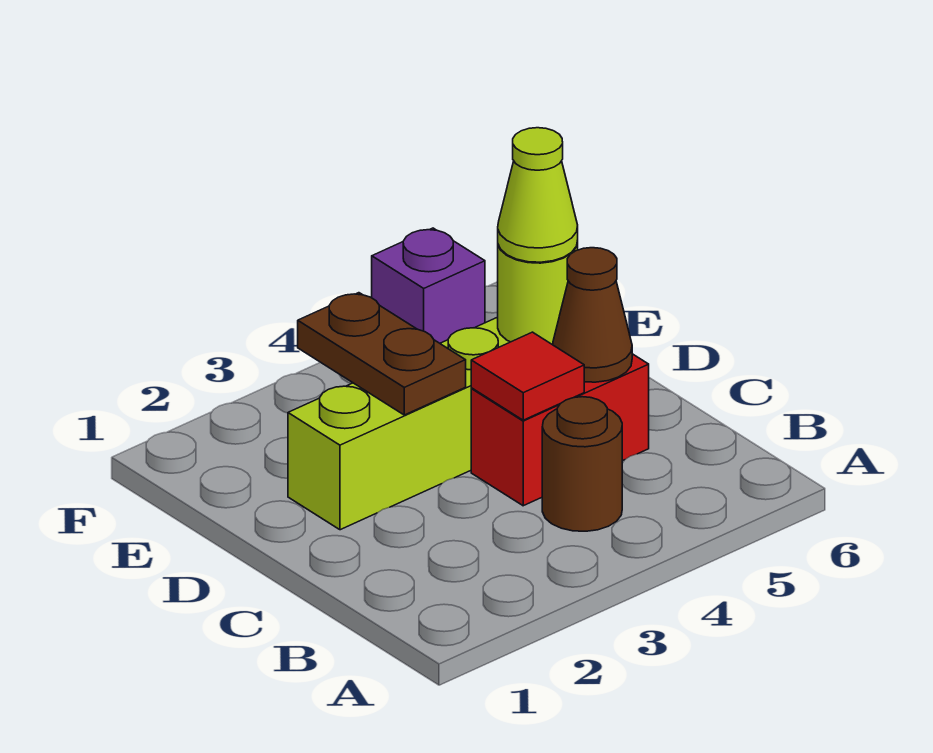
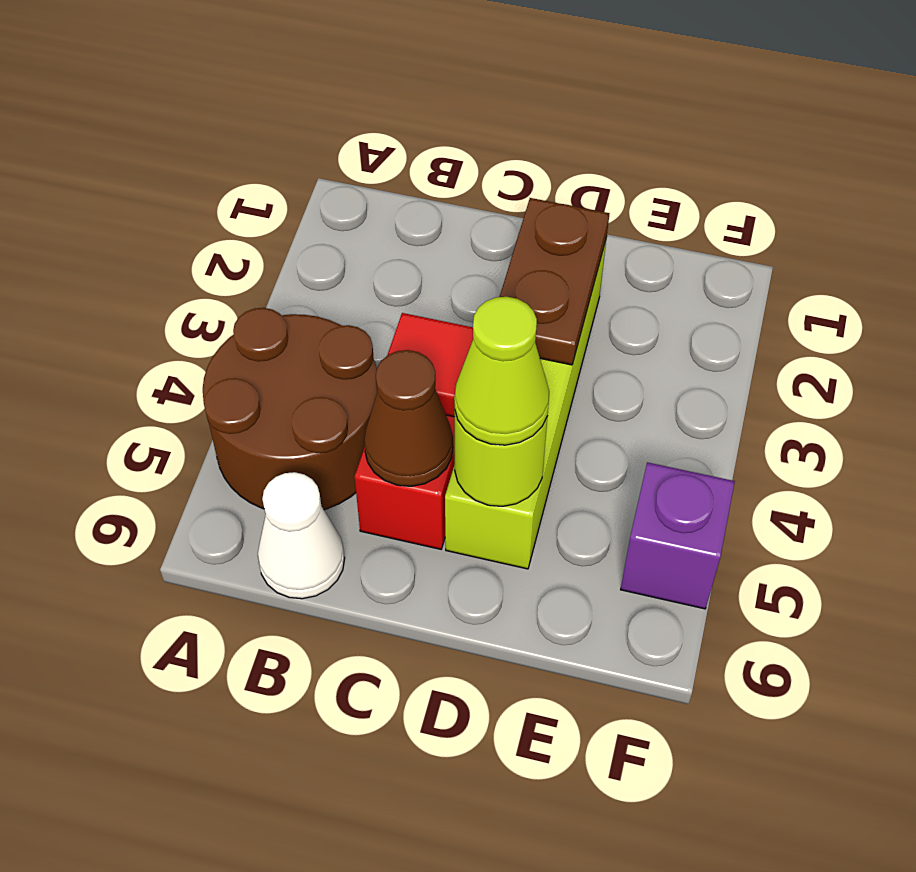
brown 1x1 round brick [542,397,622,531] -> brown 2x2 round brick [203,308,377,510]
none -> white 1x1 cone [258,472,345,599]
brown 1x2 plate [298,293,466,415] -> brown 1x2 plate turned to [500,198,610,365]

